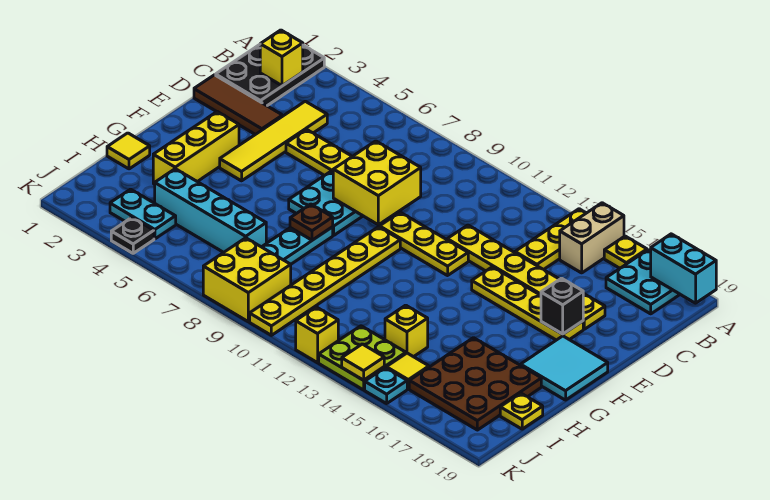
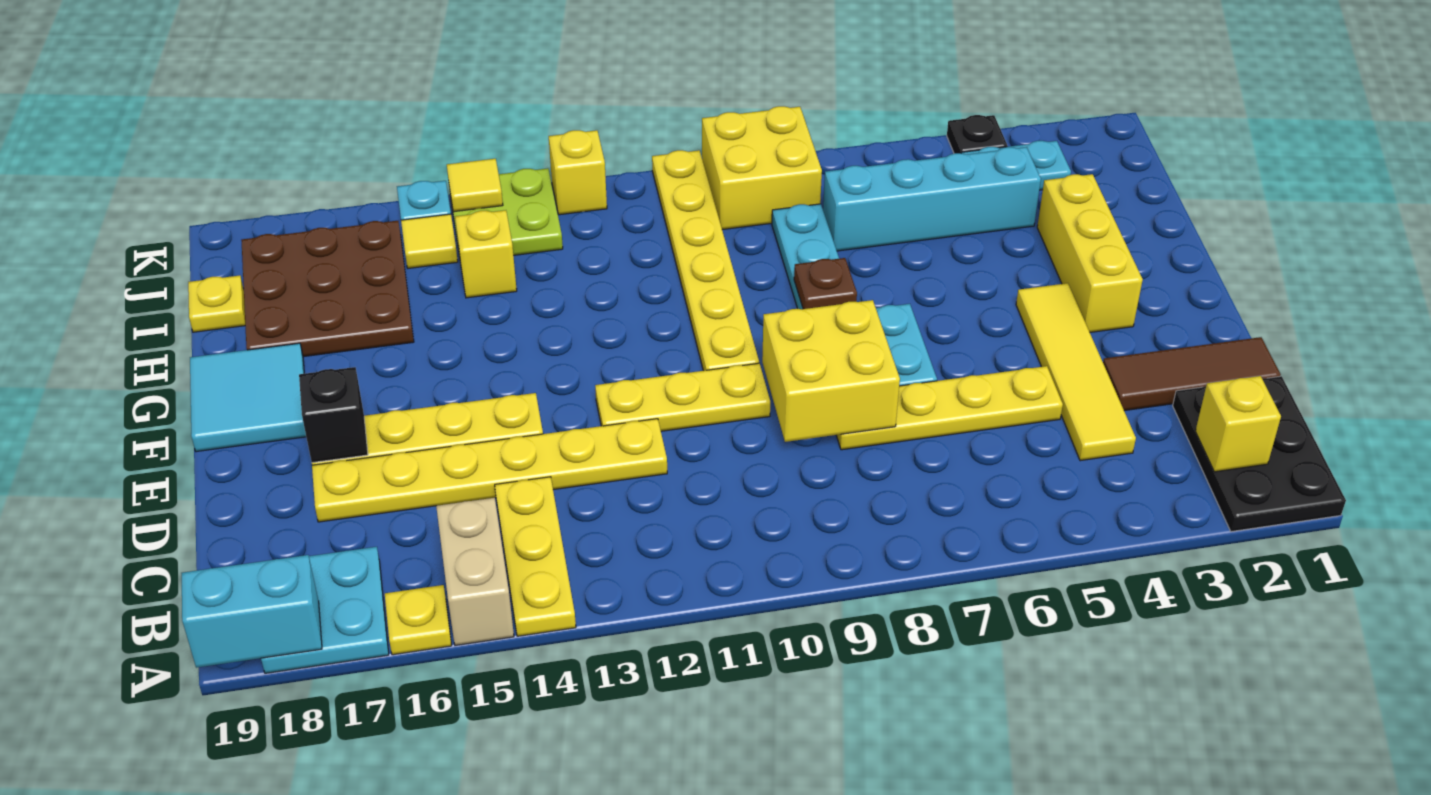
yellow 1x1 tile [107,133,150,169] -> none

